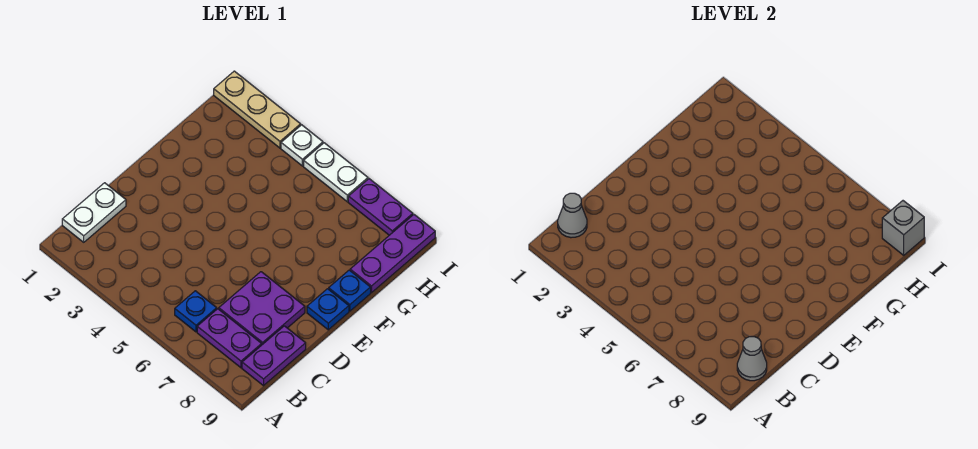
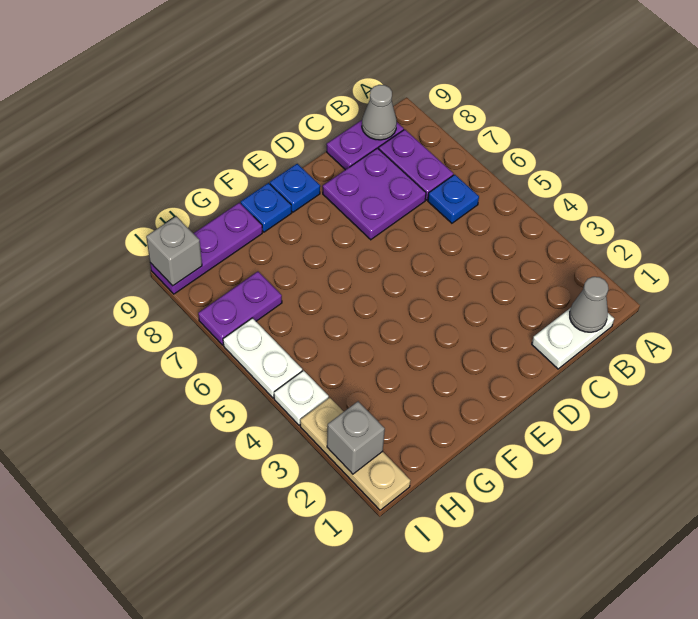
none -> grey 1x1 brick [327,401,385,474]
purple 1x2 plate [348,179,413,235] -> purple 1x2 plate turned to [198,272,282,345]

